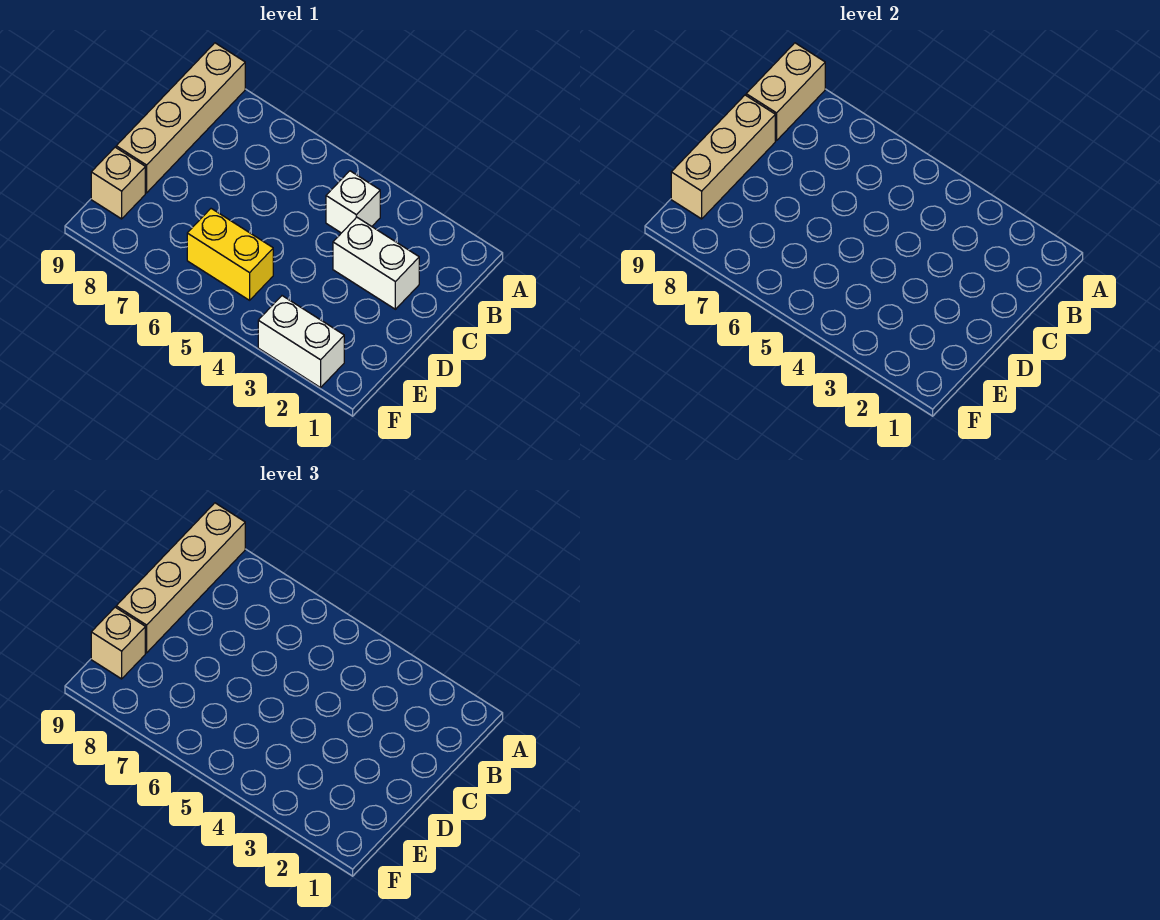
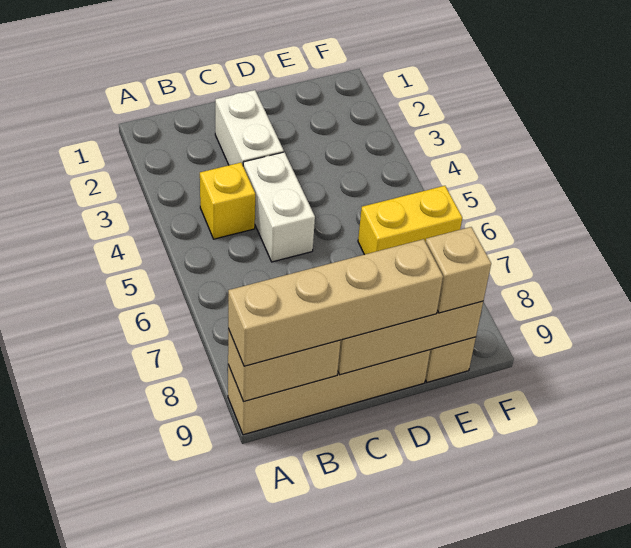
white 1x1 brick [326,171,380,233] -> yellow 1x1 brick [200,163,255,239]
yellow 1x2 brick [187,209,273,300] -> yellow 1x2 brick turned to [358,186,462,255]
white 1x2 brick [258,296,344,388] -> white 1x2 brick moved to [243,152,315,262]

